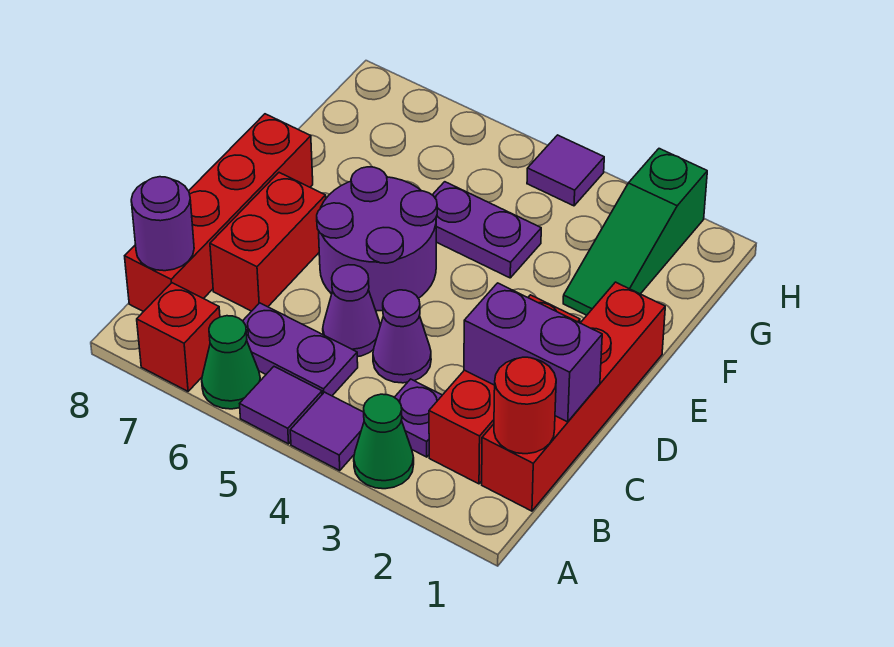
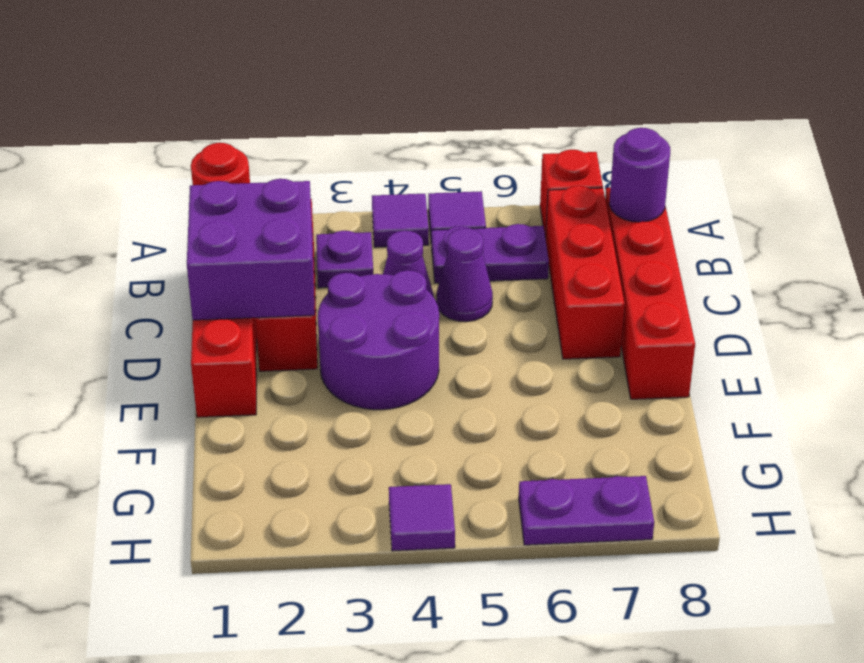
green 1x1 cone [354,394,414,489] -> none
green 1x1 cone [202,316,260,409] -> none
purple 1x2 brick [464,283,602,422] -> purple 2x2 brick [187,179,315,320]
red 1x2 brick [210,173,326,311] -> red 1x3 brick [546,186,625,359]
purple 2x2 round brick [317,167,437,311] -> purple 2x2 round brick moved to [318,270,439,410]
green 1x3 slope [563,149,707,315] -> none
purple 1x2 plate [433,182,541,278] -> purple 1x2 plate moved to [519,476,654,545]

